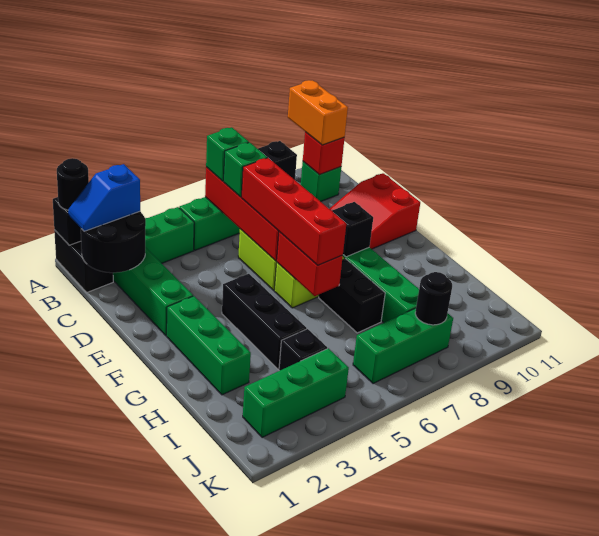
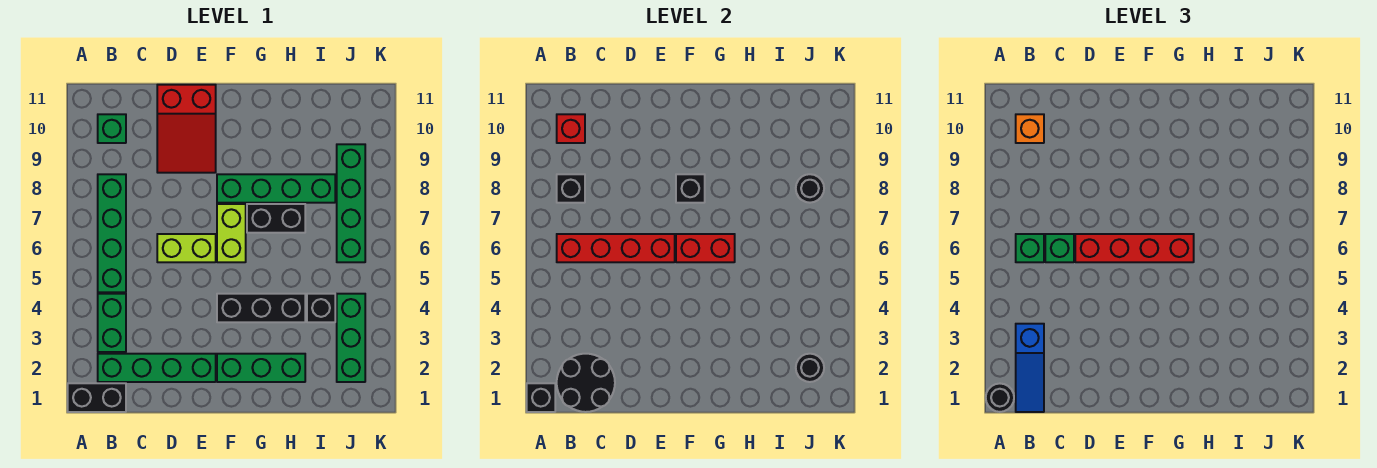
orange 1x2 brick [288,80,348,145] -> orange 1x1 brick [1016,114,1044,143]
blue 1x2 slope [68,164,140,231] -> blue 1x3 slope [1016,324,1044,412]
none -> black 1x1 round brick [796,354,824,382]
green 1x3 brick [353,308,453,384] -> green 1x4 brick [337,144,365,262]

